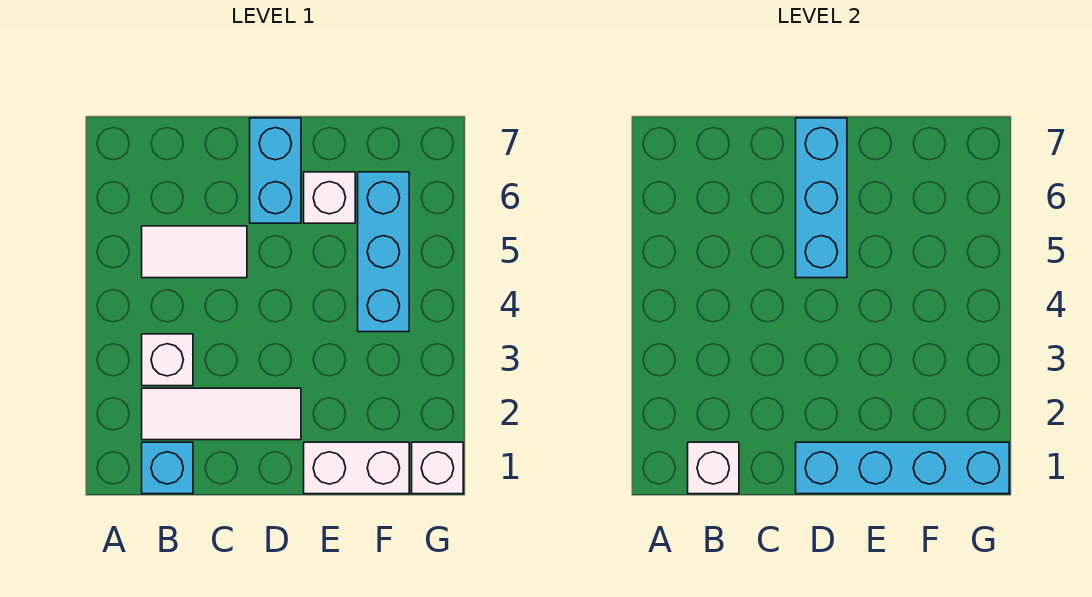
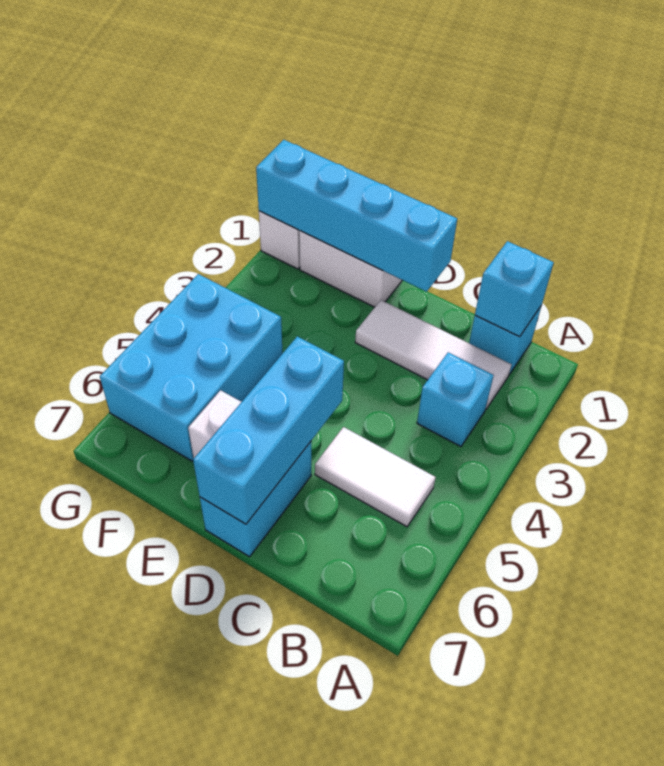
white 1x1 brick [688,442,739,494] -> cyan 1x1 brick [475,241,554,337]
white 1x1 brick [142,334,193,386] -> cyan 1x1 brick [417,352,494,447]
cyan 1x3 brick [358,172,409,332] -> cyan 2x3 brick [100,274,283,461]

